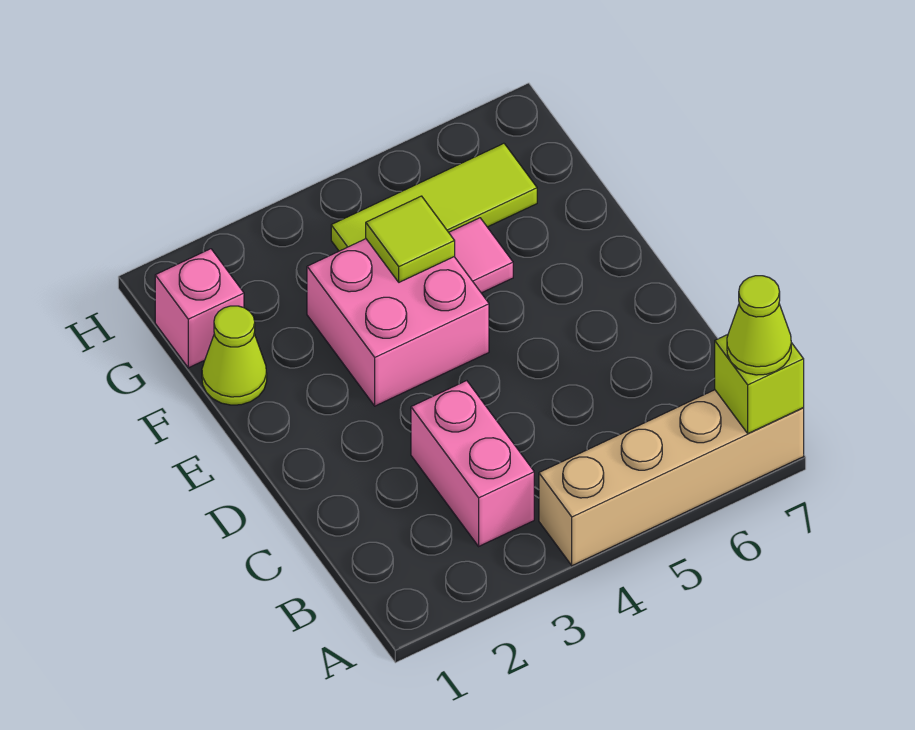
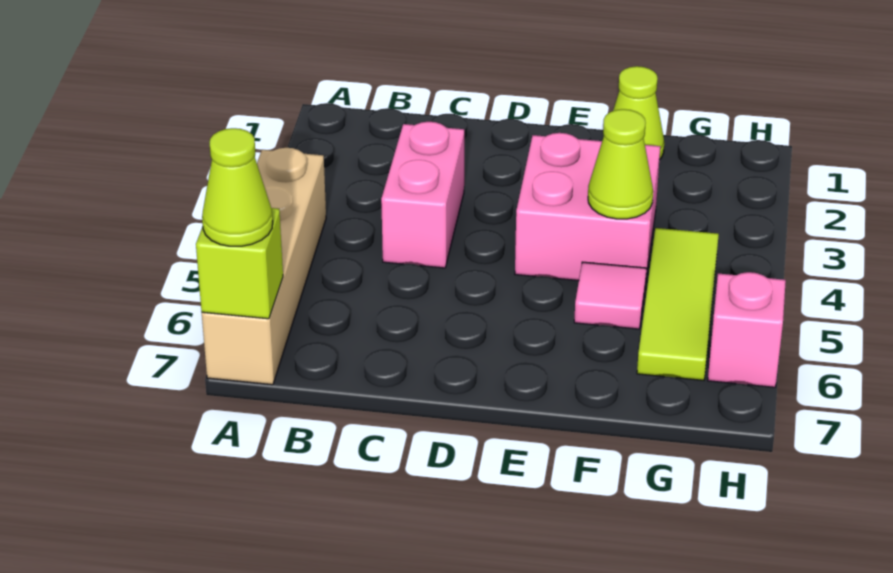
pink 1x2 brick [411,381,534,546] -> pink 1x2 brick turned to [381,122,464,268]
lime 1x1 tile [366,196,455,282] -> lime 1x1 cone [588,109,653,219]
pink 1x1 brick [155,249,244,368] -> pink 1x1 brick moved to [708,272,786,387]

